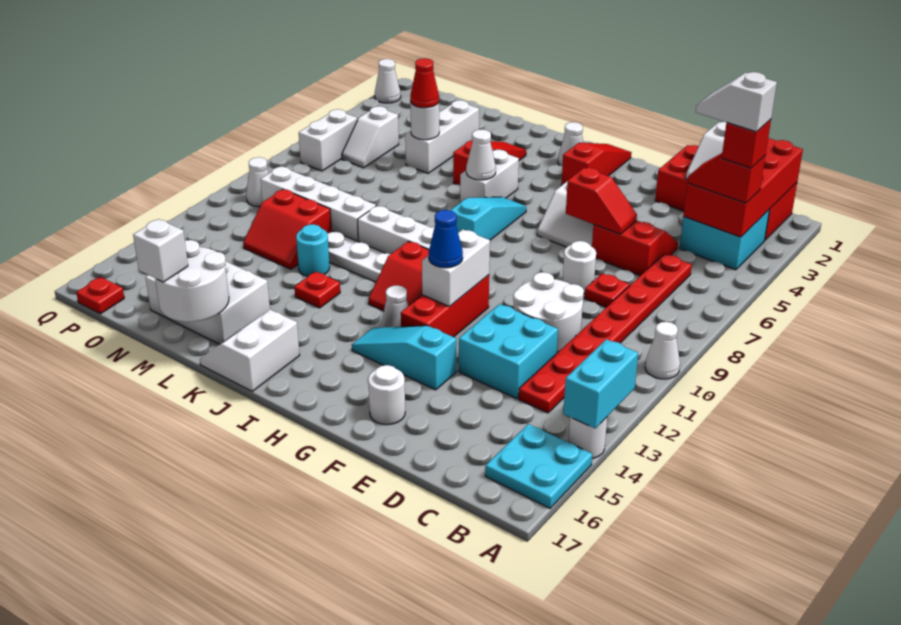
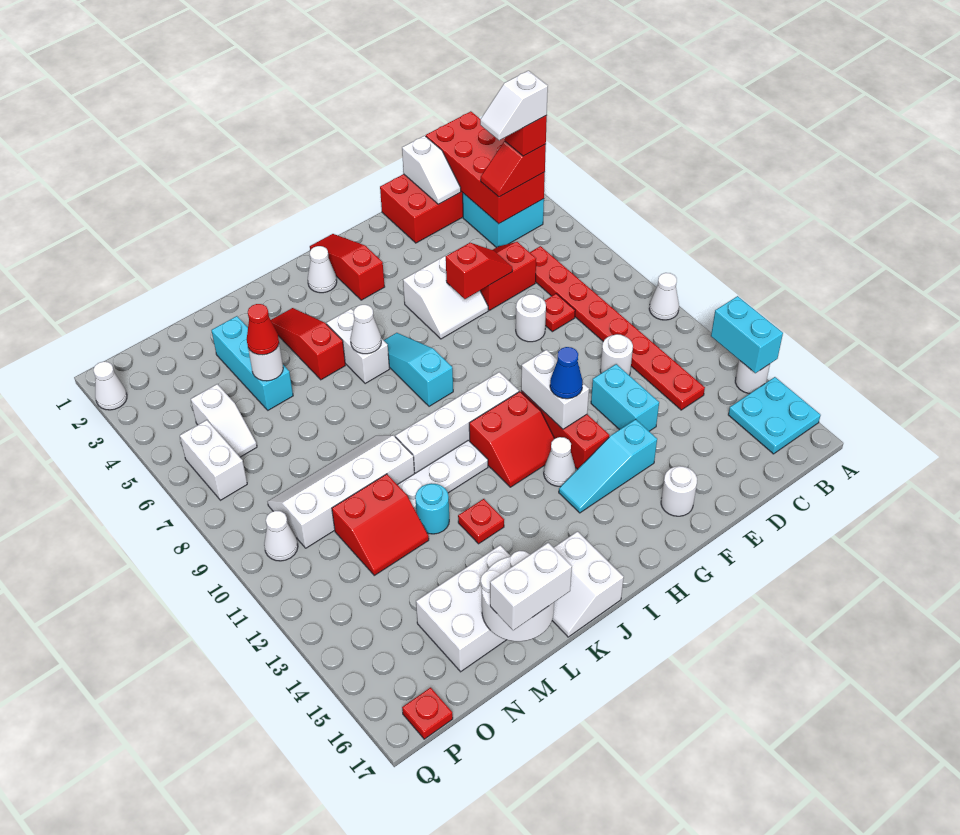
white 2x2 round brick [513,272,584,352] -> white 1x1 round brick [600,334,633,375]
cyan 2x2 brick [459,304,558,399] -> cyan 1x2 brick [591,364,659,431]
white 1x3 brick [405,100,479,173] -> cyan 1x3 brick [211,316,293,410]
white 1x1 brick [133,219,188,282] -> white 1x2 brick [490,543,572,630]

